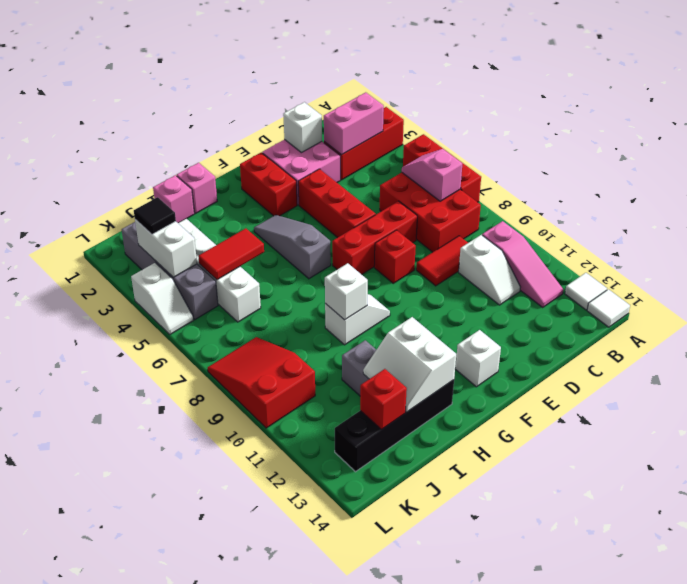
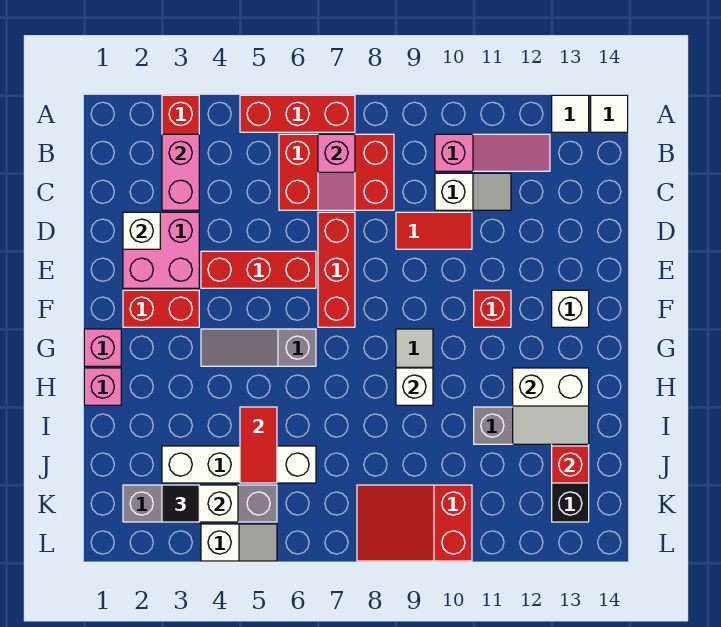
pink 1x2 slope [402,149,462,201] -> pink 1x2 slope turned to [318,134,355,210]
red 1x2 tile [416,236,468,286] -> red 1x2 tile turned to [396,212,472,249]
red 1x1 brick [374,230,416,283] -> red 1x1 brick moved to [474,290,511,327]
pink 1x1 brick [153,175,194,223] -> pink 1x1 brick moved to [84,329,121,366]

